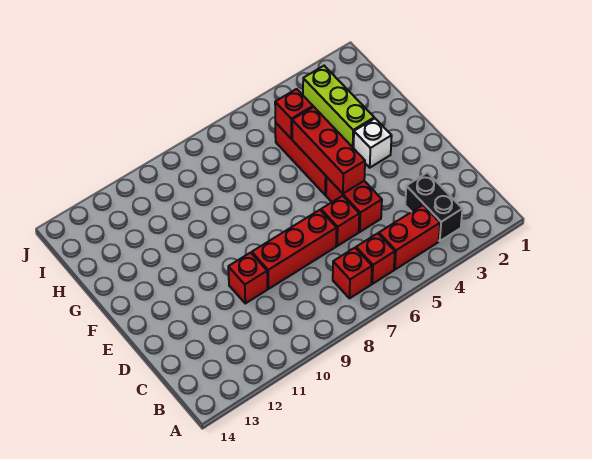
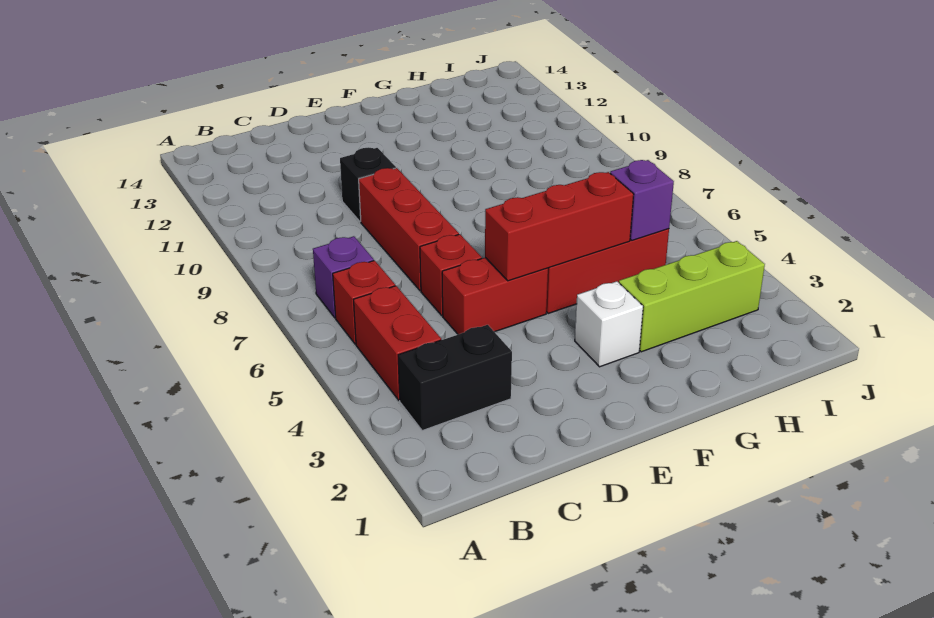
red 1x1 brick [333,248,372,298] -> purple 1x1 brick [313,236,374,318]
red 1x1 brick [228,253,267,303] -> black 1x1 brick [340,147,396,222]
red 1x1 brick [275,89,313,139] -> purple 1x1 brick [610,160,674,240]

